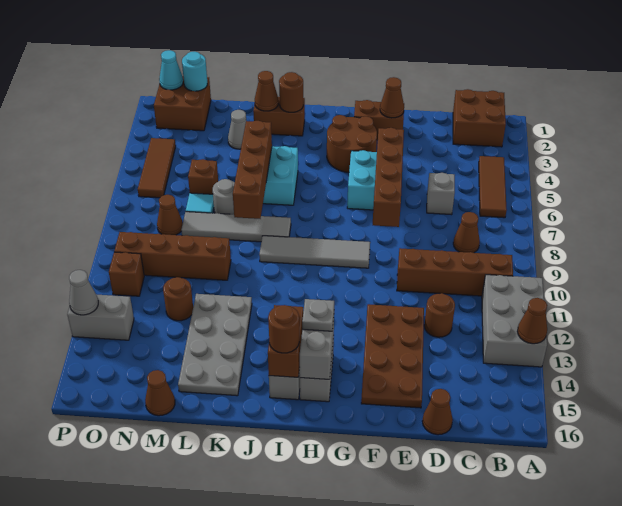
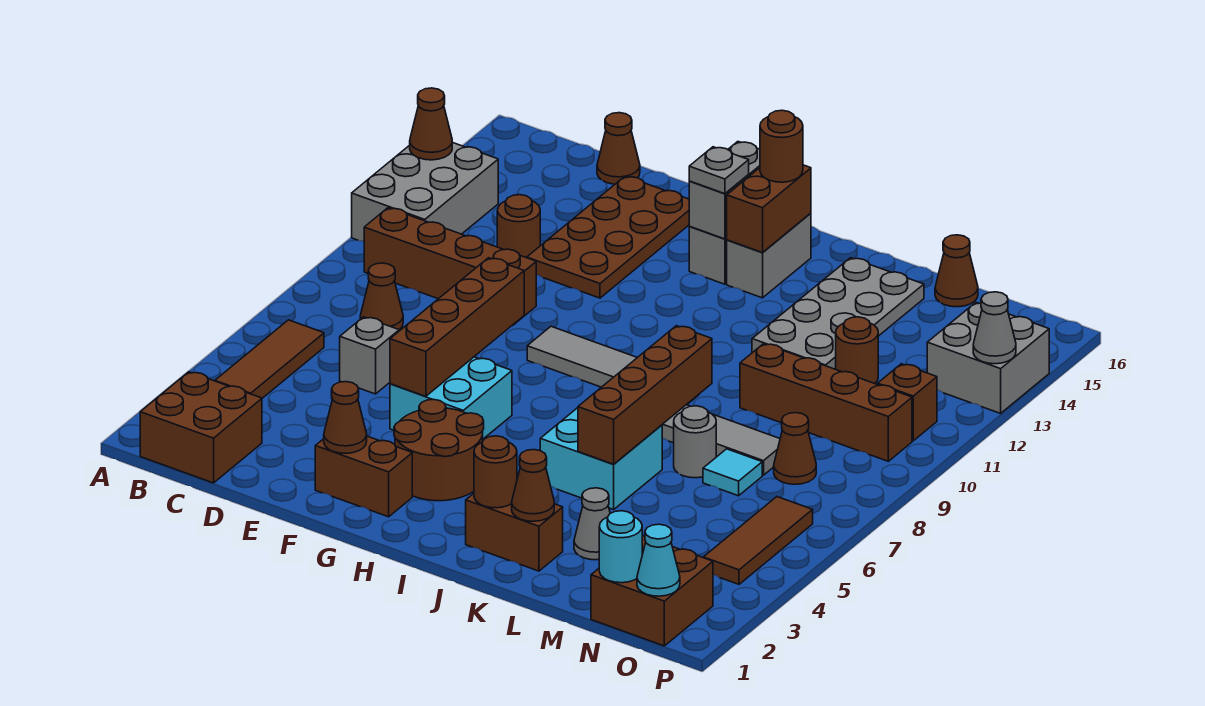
brown 1x1 brick [188,159,218,194] -> none
grey 1x2 brick [67,295,134,340] -> grey 2x2 brick [927,302,1049,413]

